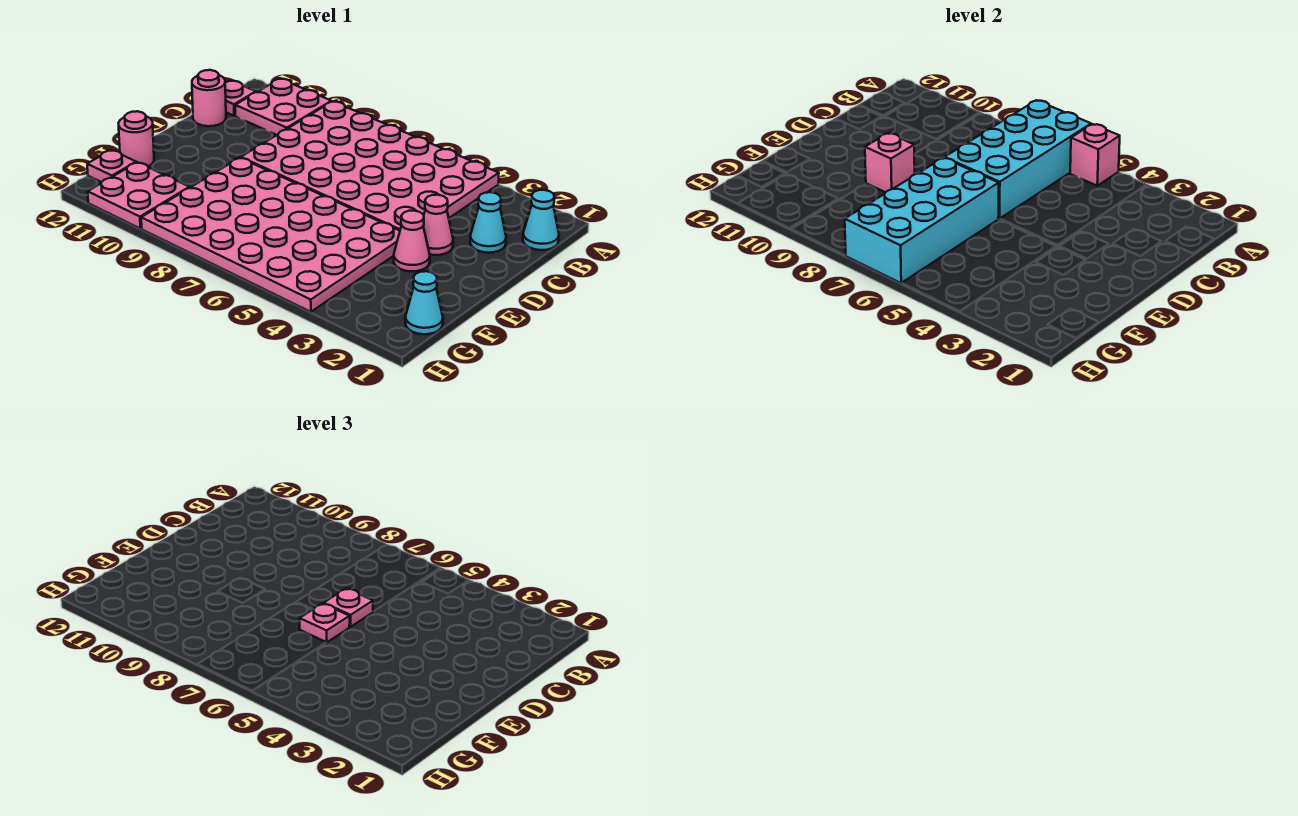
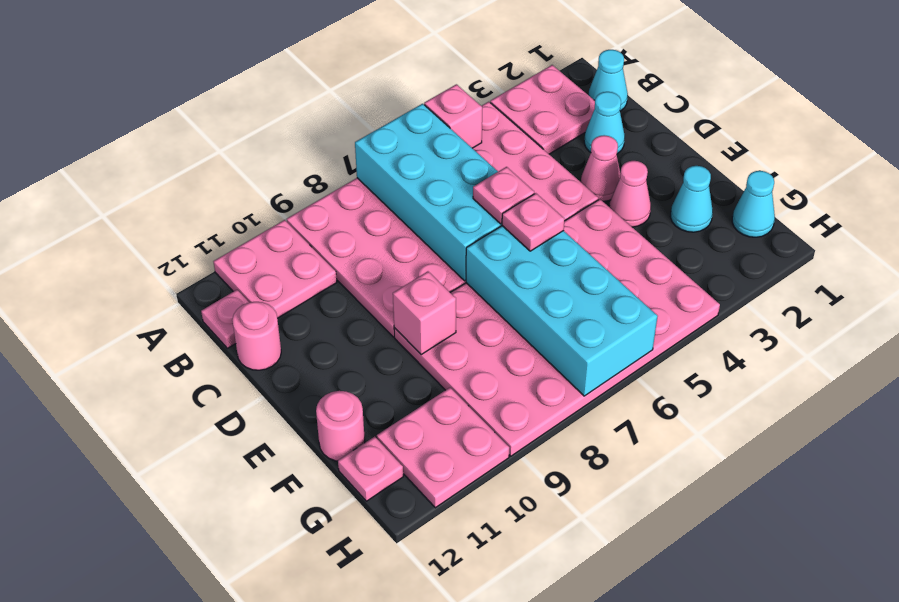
none -> pink 2x2 plate [490,65,595,154]
none -> cyan 1x1 cone [670,166,713,232]

